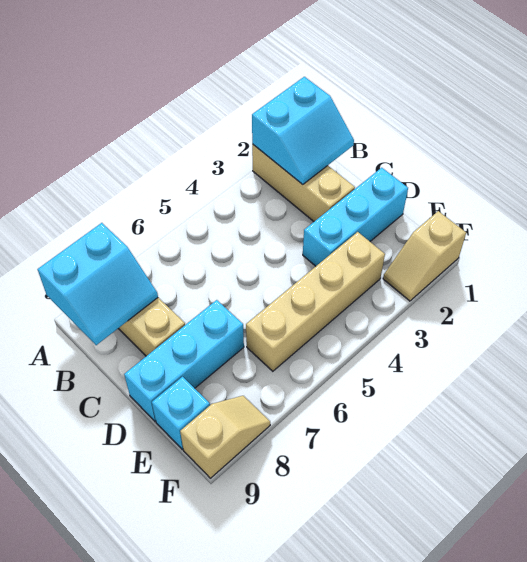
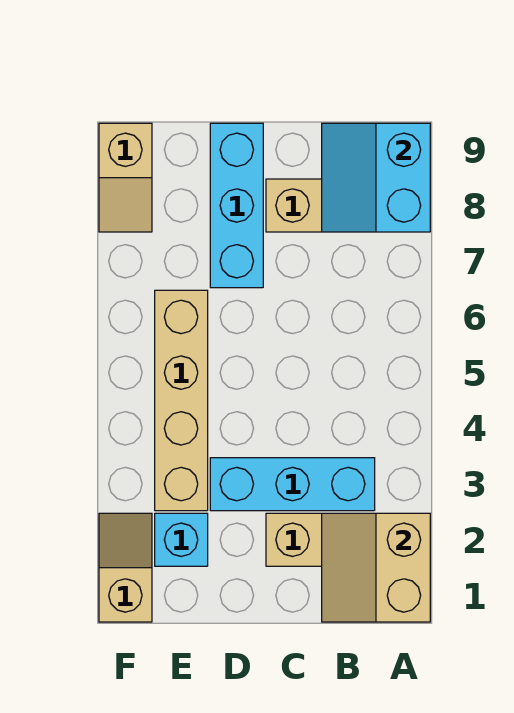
cyan 2x2 slope [252,77,354,185] -> tan 2x2 slope [322,513,430,622]
cyan 1x3 brick [303,168,408,266] -> cyan 1x3 brick turned to [210,458,375,511]
cyan 1x1 brick [152,377,210,449] -> cyan 1x1 brick moved to [155,513,208,566]

